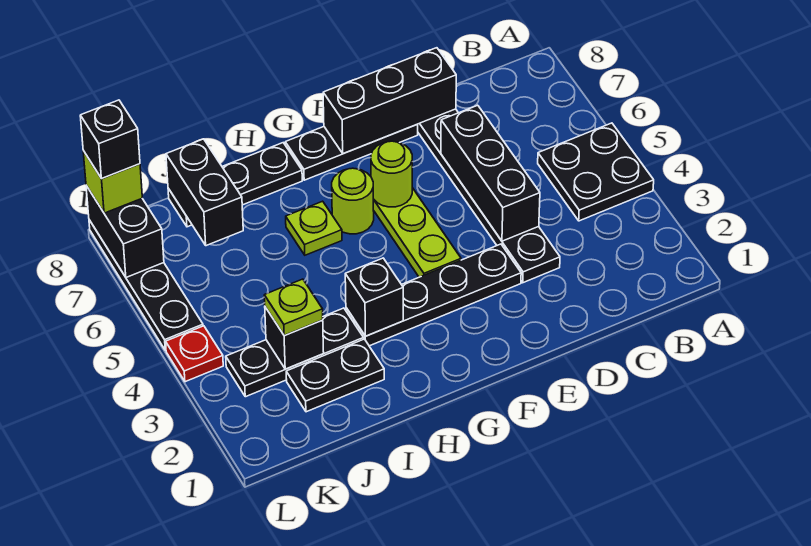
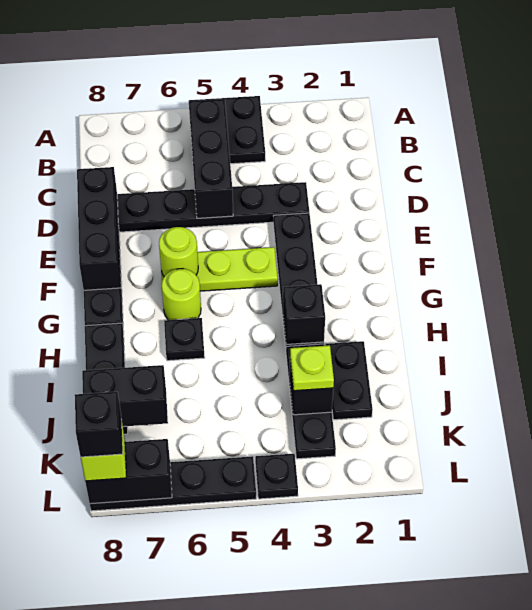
black 1x3 brick [441,105,540,241] -> black 1x3 brick turned to [189,99,233,218]
lime 1x1 plate [286,201,342,255] -> black 1x1 plate [164,318,205,361]
red 1x1 plate [166,326,223,382] -> black 1x1 plate [255,454,298,499]

